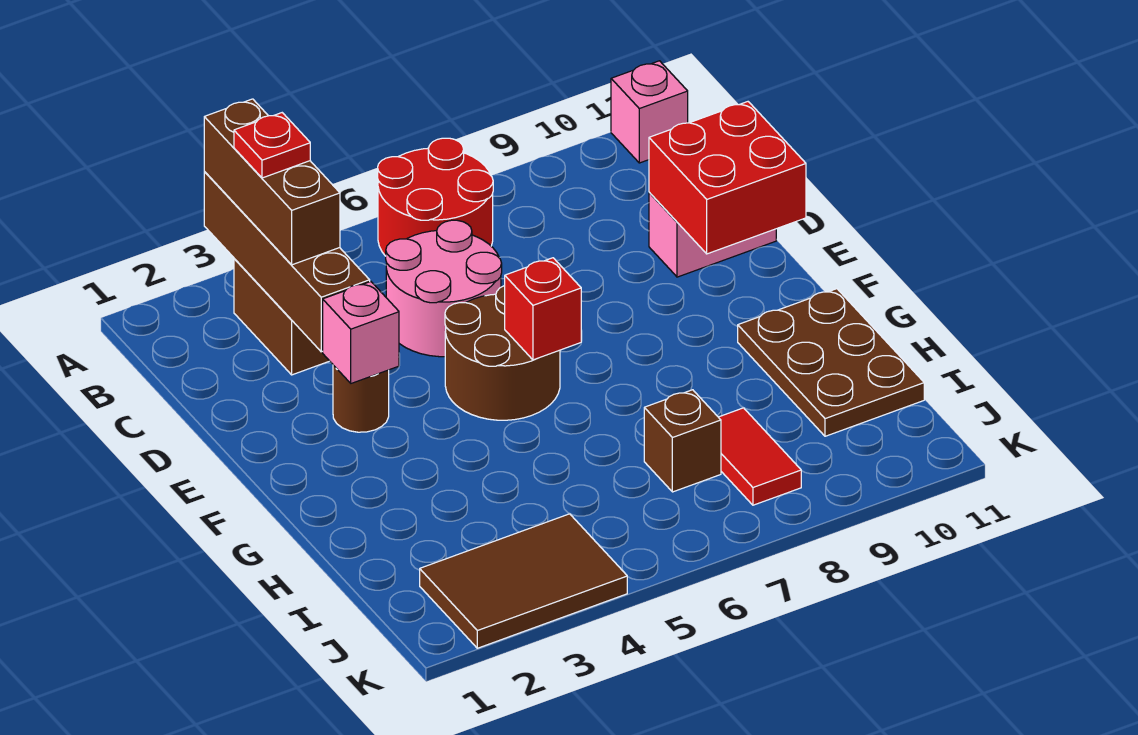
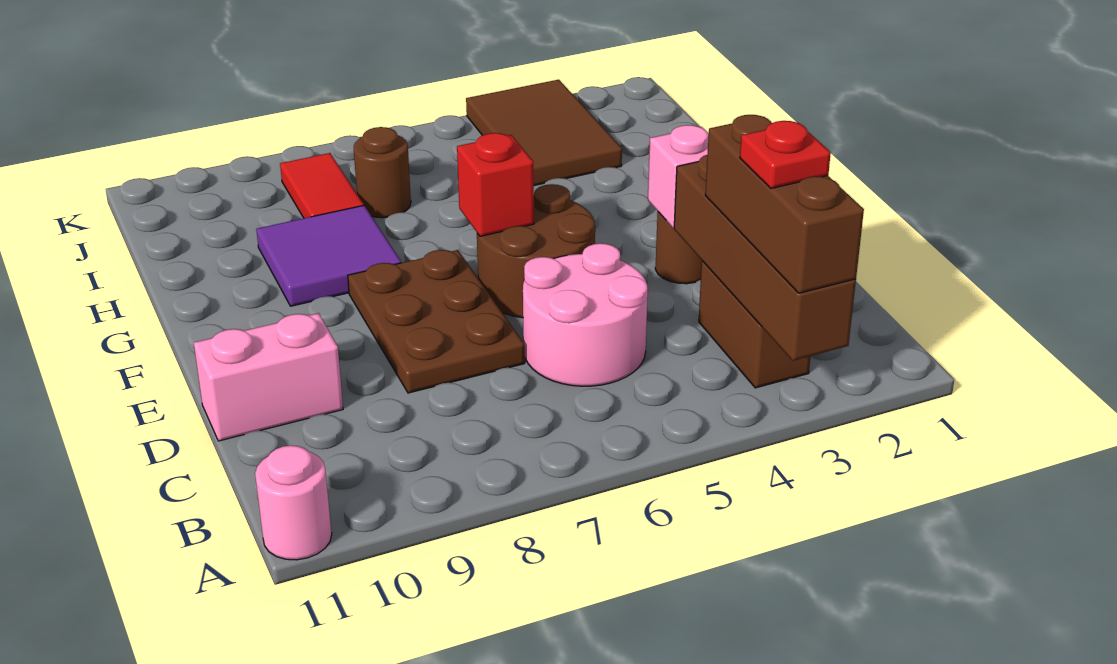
red 2x2 round brick [378,138,493,256] -> none
pink 1x1 brick [611,61,688,163] -> pink 1x1 round brick [255,445,332,560]
red 2x2 brick [649,102,806,254] -> none
none -> purple 2x2 tile [256,205,401,306]
brown 2x3 plate [738,289,924,436] -> brown 2x3 plate moved to [348,250,525,393]
brown 1x1 brick [644,390,721,492] -> brown 1x1 round brick [354,127,411,218]
brown 2x3 tile [420,514,627,648] -> brown 2x3 tile turned to [466,80,622,186]

